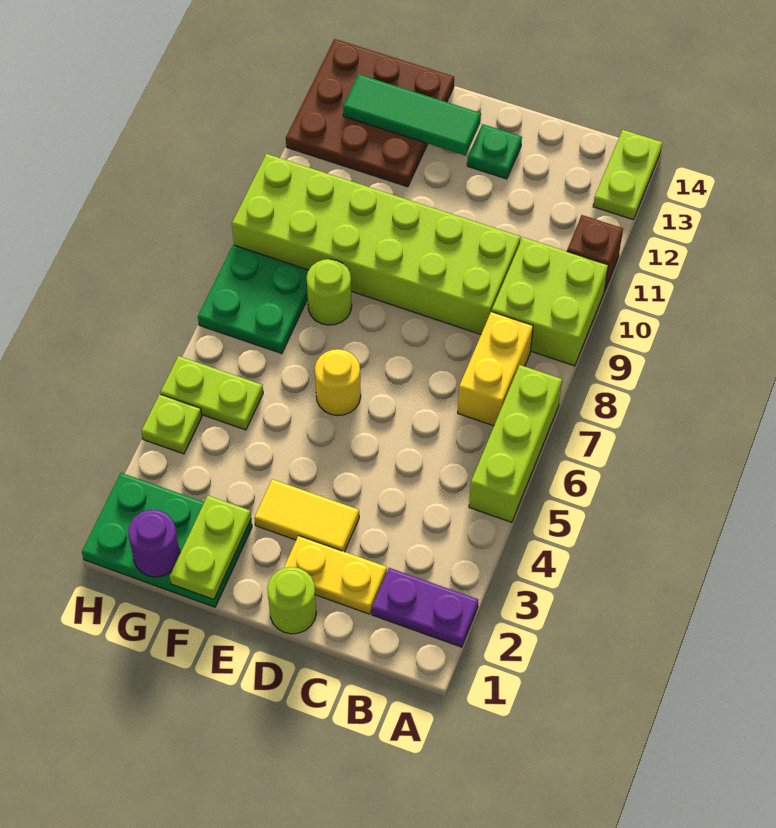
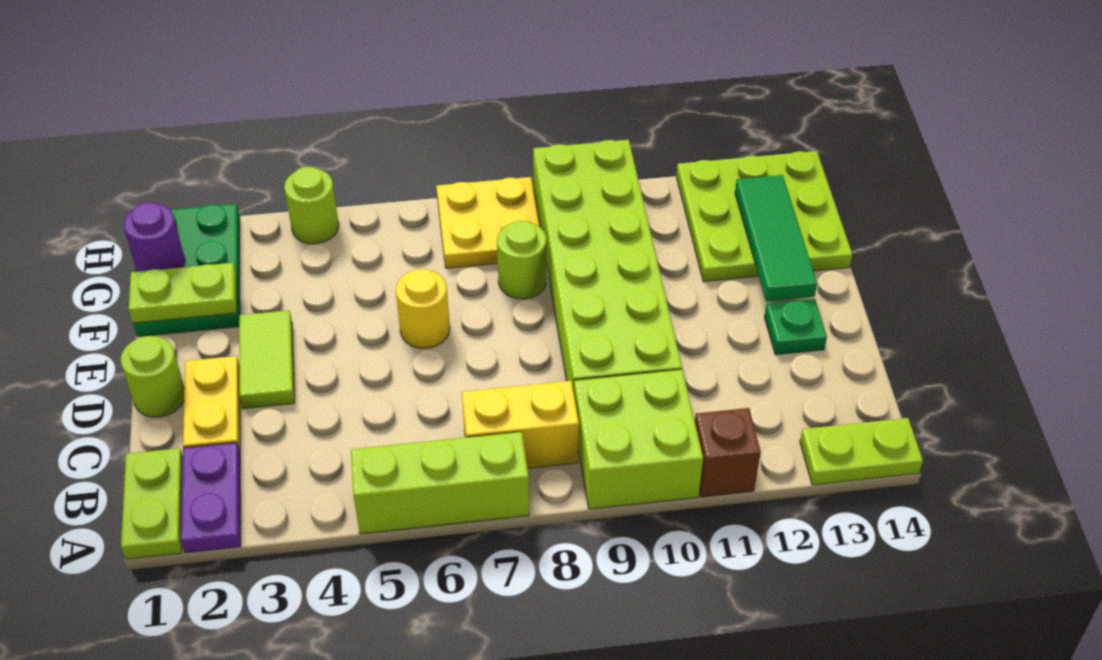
yellow 1x2 tile [254,479,359,552] -> lime 1x2 tile [239,310,295,409]
brown 3x3 plate [286,39,454,187] -> lime 3x3 plate [676,151,852,282]
lime 1x2 plate [160,356,263,430] -> lime 1x2 plate moved to [121,448,183,559]
green 2x2 plate [198,245,309,354] -> yellow 2x2 plate [437,177,540,268]
lime 1x1 plate [141,394,202,454] -> lime 1x1 round brick [284,167,339,244]

